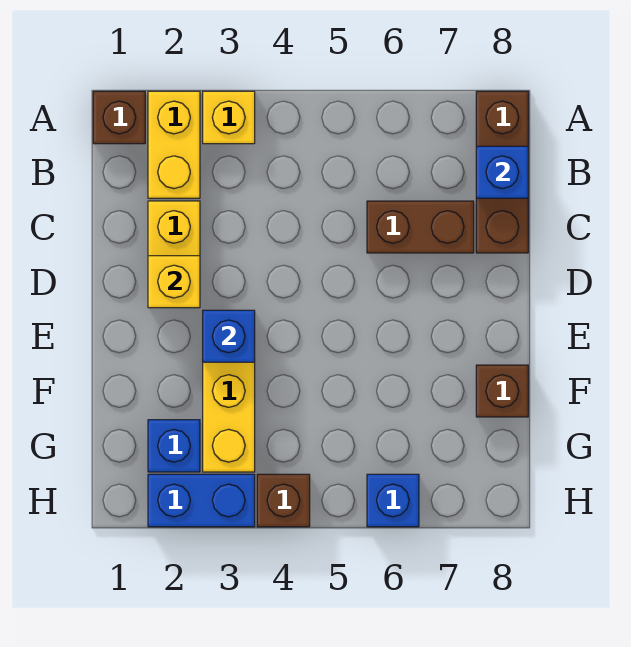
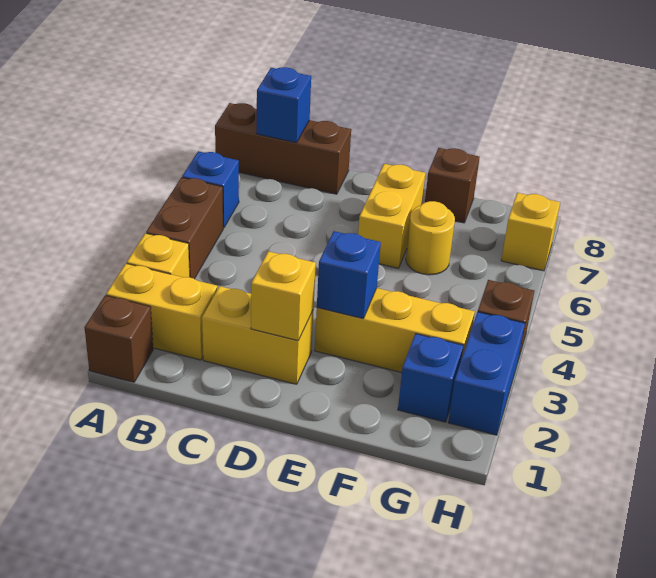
brown 1x2 brick [367,201,474,253] -> brown 1x2 brick moved to [146,177,223,279]
none -> yellow 1x2 brick [358,164,426,268]
none -> yellow 1x1 round brick [406,201,455,275]
blue 1x1 brick [367,474,419,527] -> blue 1x1 brick moved to [182,151,239,228]
none -> yellow 1x1 brick [501,193,560,271]

